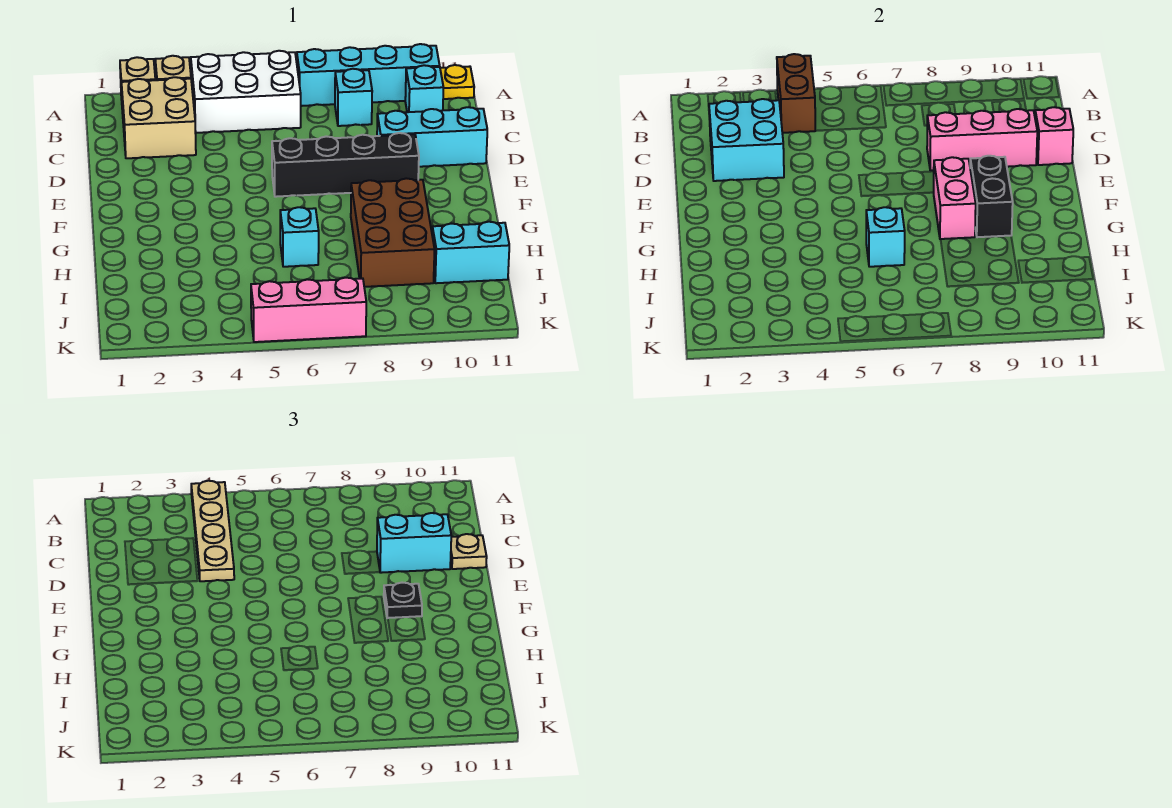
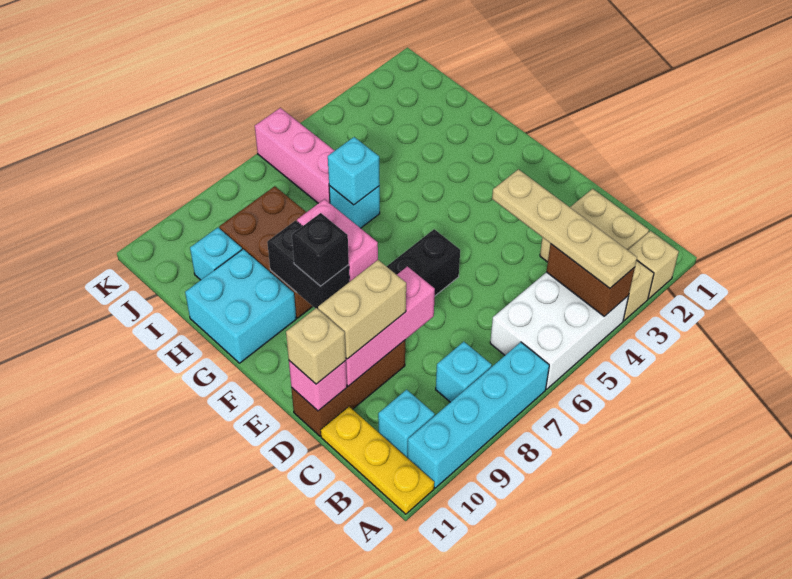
yellow 1x1 plate [440,65,474,99] -> yellow 1x3 plate [321,407,434,514]
cyan 2x2 brick [709,99,784,181] -> cyan 2x2 brick moved to [185,249,296,363]
cyan 1x3 brick [377,107,487,167] -> brown 1x3 brick [291,340,405,436]
cyan 1x2 brick [377,513,451,573] -> tan 1x2 brick [318,260,406,359]
tan 1x1 plate [451,534,487,569] -> tan 1x1 brick [286,308,346,384]
black 1x1 plate [384,583,422,618] -> black 1x1 brick [292,213,349,286]
cyan 1x2 brick [432,222,509,283] -> cyan 1x1 brick [190,228,242,280]
pink 1x3 brick [251,278,366,342] -> pink 1x3 brick turned to [255,108,335,203]

